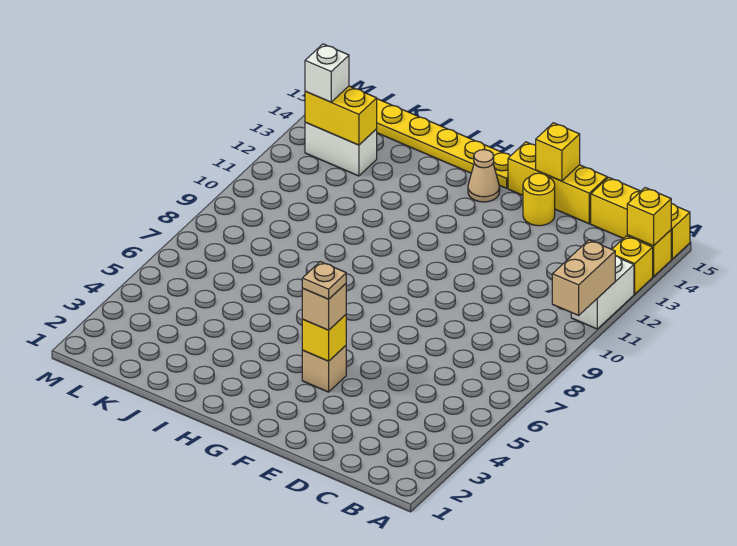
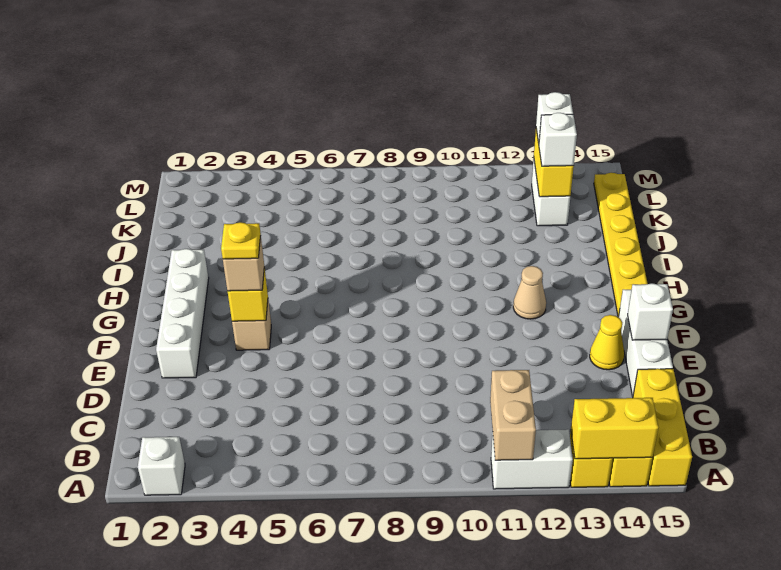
none -> white 1x1 brick [138,437,185,495]
tan 1x2 brick [552,240,615,315] -> tan 1x2 brick turned to [490,370,536,460]
yellow 1x1 brick [627,188,671,246] -> yellow 1x2 brick [571,398,658,459]
yellow 1x3 brick [508,142,607,224] -> white 1x3 brick [619,290,673,396]
none -> white 1x4 brick [156,249,209,378]
yellow 1x1 round brick [523,173,555,226] -> yellow 1x1 cone [590,315,624,370]
yellow 1x1 brick [536,123,580,181] -> white 1x1 brick [628,283,673,340]
tan 1x1 plate [302,262,346,299] -> yellow 1x1 plate [221,222,261,259]
tan 1x1 cone [468,150,500,202] -> tan 1x1 cone moved to [513,266,546,319]
none -> white 1x1 brick [539,113,577,166]

